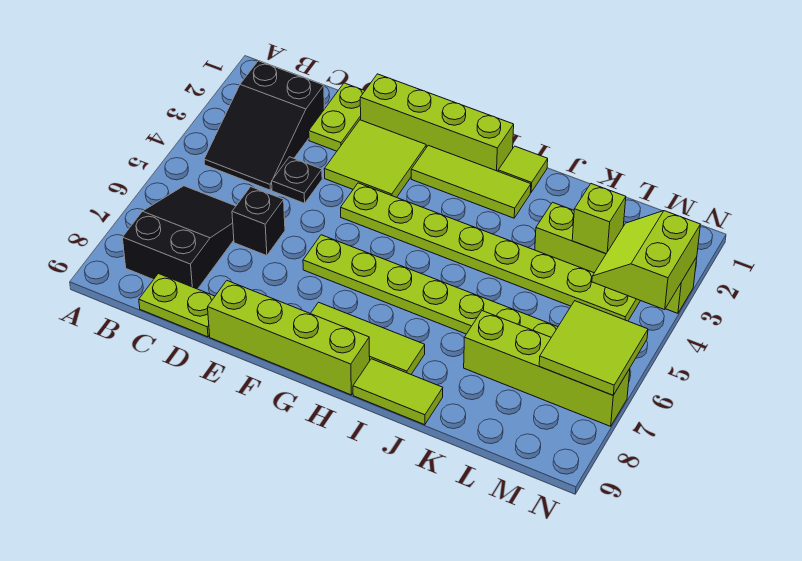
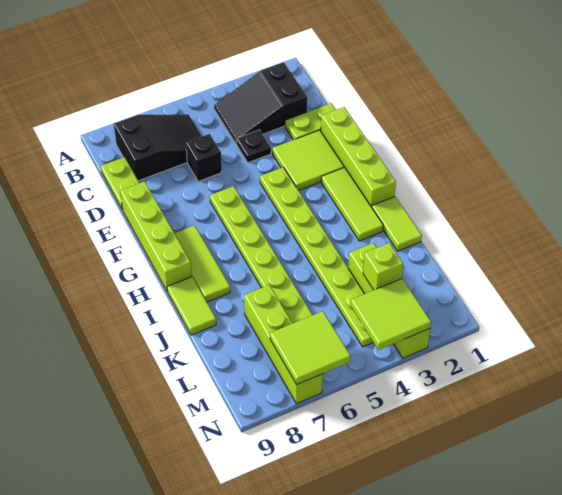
lime 1x1 tile [498,146,548,192] -> lime 1x2 tile [372,197,422,251]
lime 2x2 slope [592,211,700,310] -> lime 2x2 tile [351,279,431,350]

